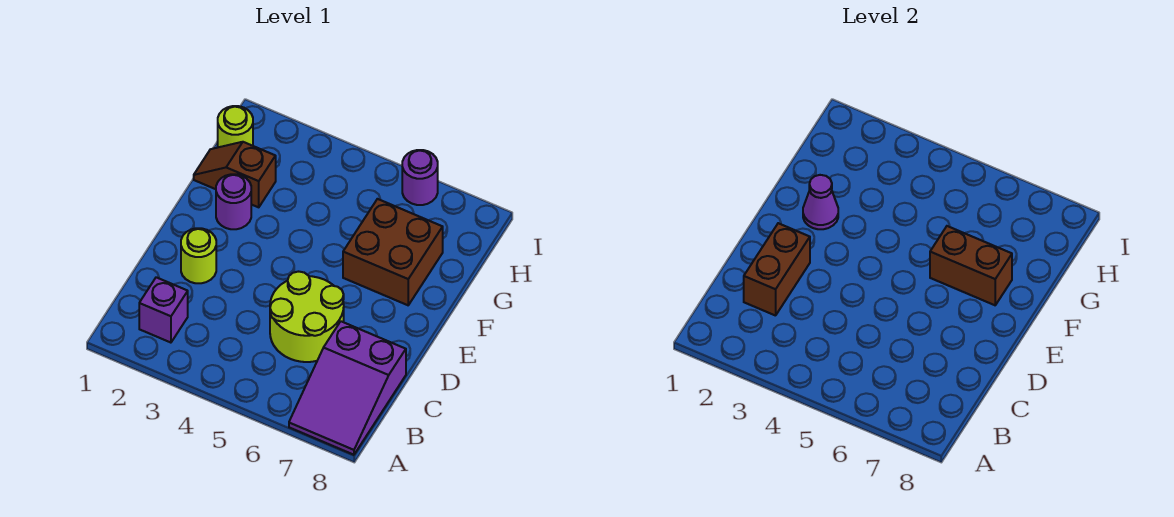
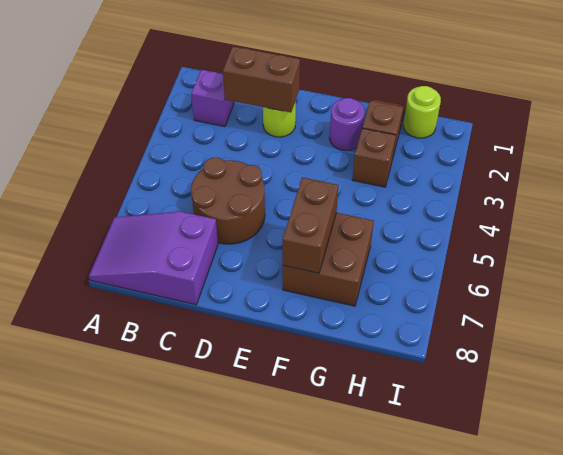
lime 2x2 round brick [270,272,344,362] -> brown 2x2 round brick [191,158,265,244]
purple 1x1 cone [803,175,838,229] -> none
none -> brown 1x1 brick [353,128,396,187]
purple 1x1 round brick [402,150,438,205] -> none

